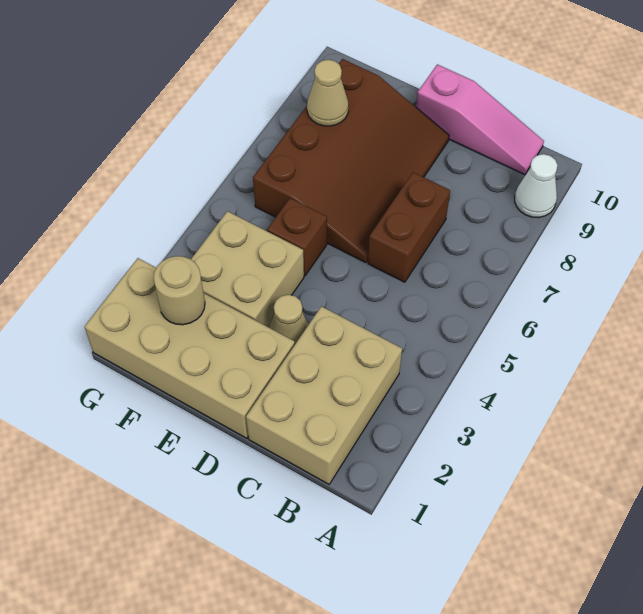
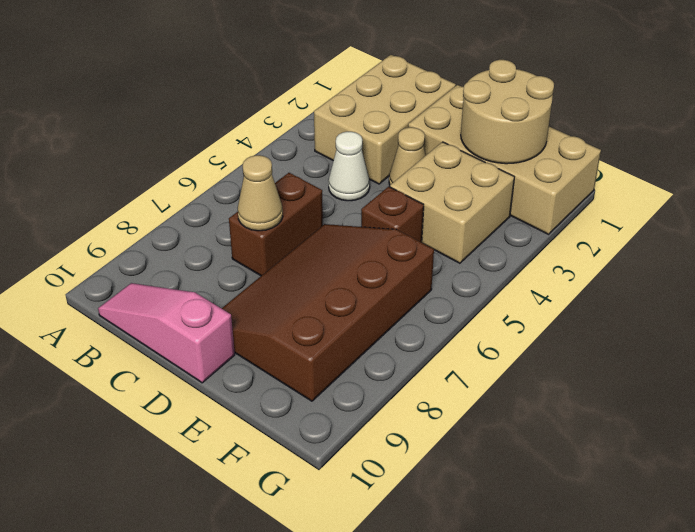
white 1x1 cone [515,154,558,218] -> white 1x1 cone moved to [328,132,370,201]
tan 1x1 round brick [153,256,205,325] -> tan 2x2 round brick [461,60,554,164]
tan 1x1 cone [307,60,348,126] -> tan 1x1 cone moved to [238,155,283,231]

